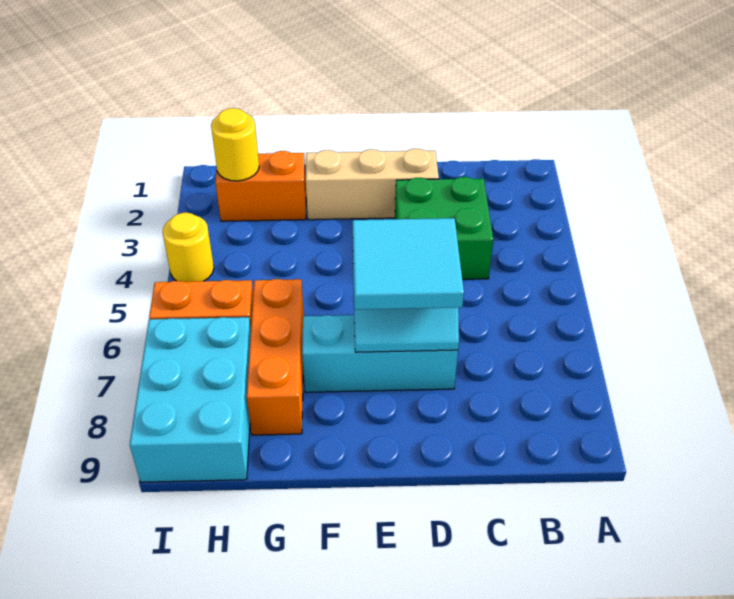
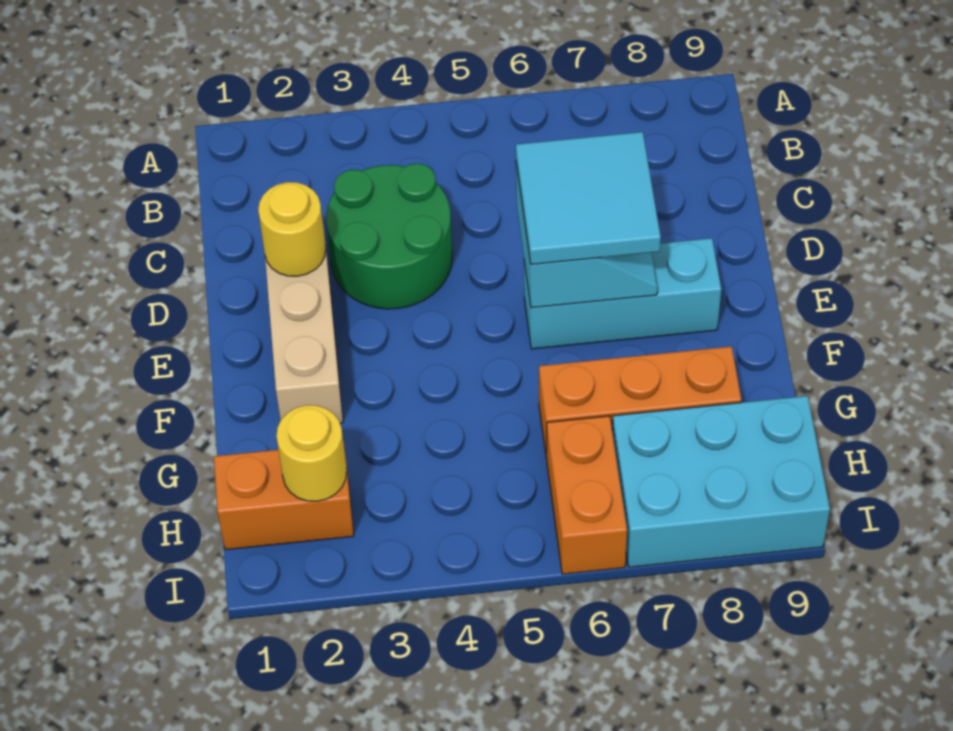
green 2x2 brick [395,177,493,279] -> green 2x2 round brick [326,164,452,309]
cyan 1x3 brick [302,315,458,392] -> cyan 1x3 brick turned to [524,238,721,349]
orange 1x2 brick [215,151,306,221] -> orange 1x2 brick turned to [214,446,354,550]
yellow 1x1 round brick [163,213,214,282] -> yellow 1x1 round brick moved to [258,182,326,276]

